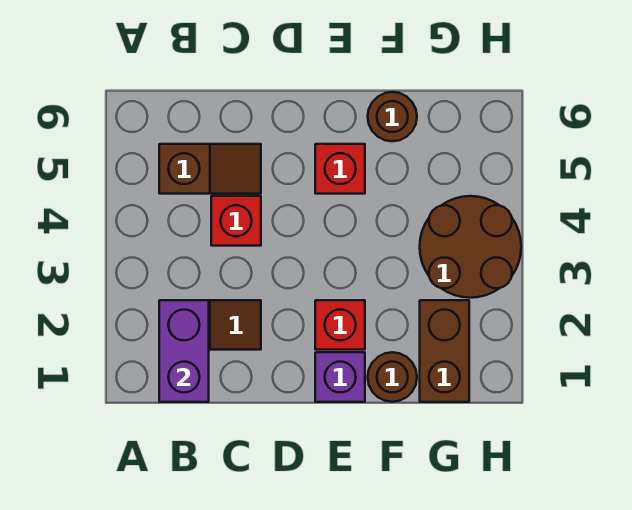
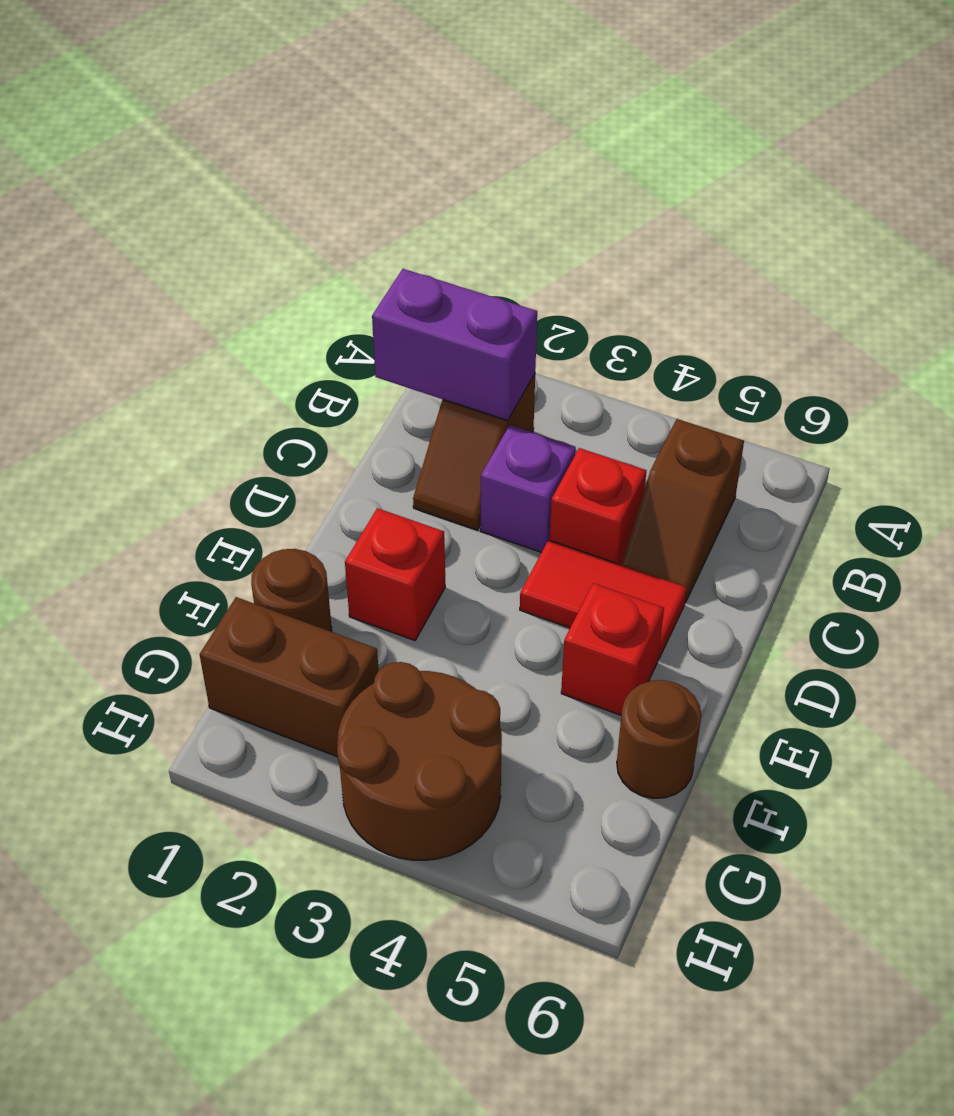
none -> red 1x2 tile [520,540,687,659]
purple 1x1 brick [315,352,365,402] -> purple 1x1 brick moved to [481,425,576,552]

